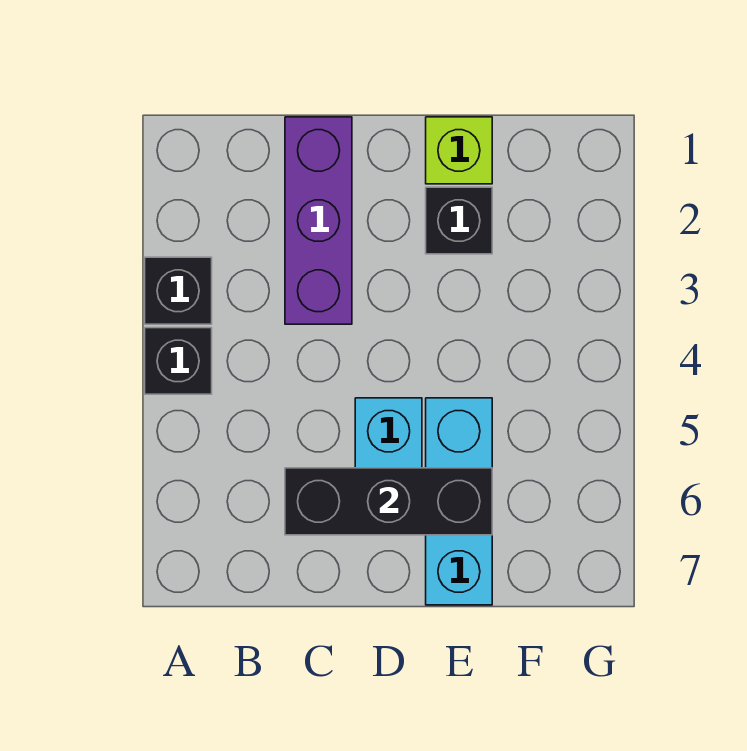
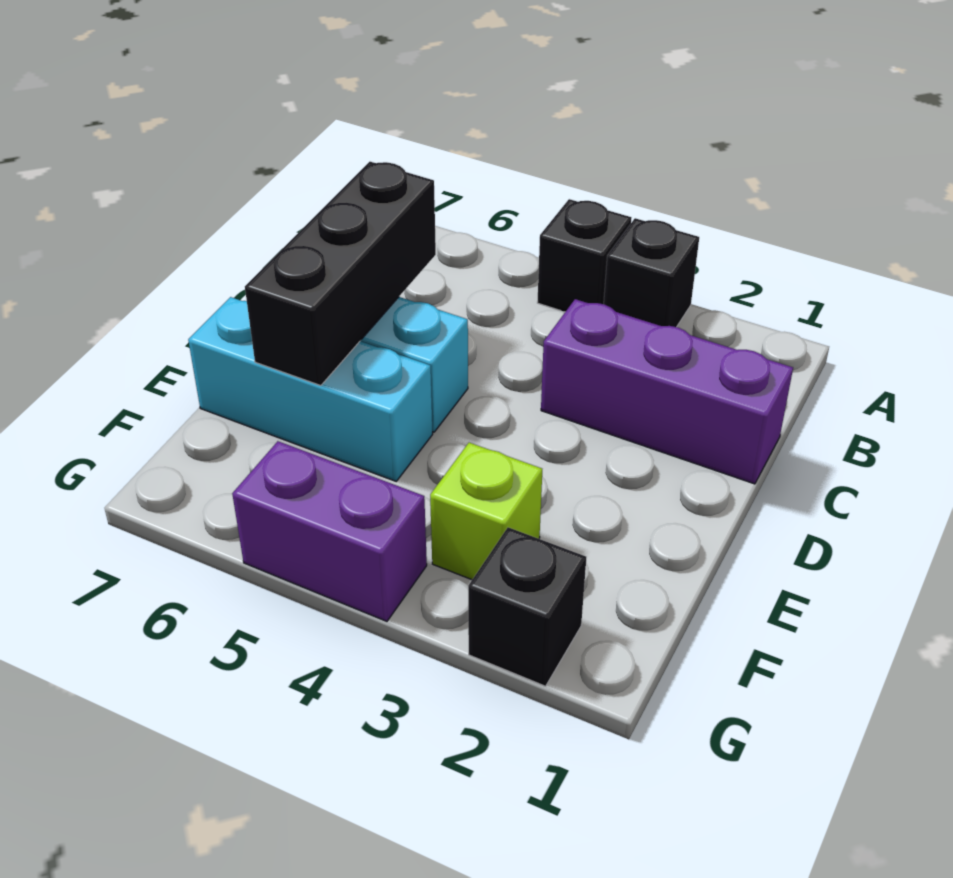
lime 1x1 brick [426,117,492,184] -> lime 1x1 brick moved to [430,443,542,580]
black 1x1 brick [426,187,492,254] -> black 1x1 brick moved to [468,527,586,686]
none -> purple 1x2 brick [232,441,427,621]

